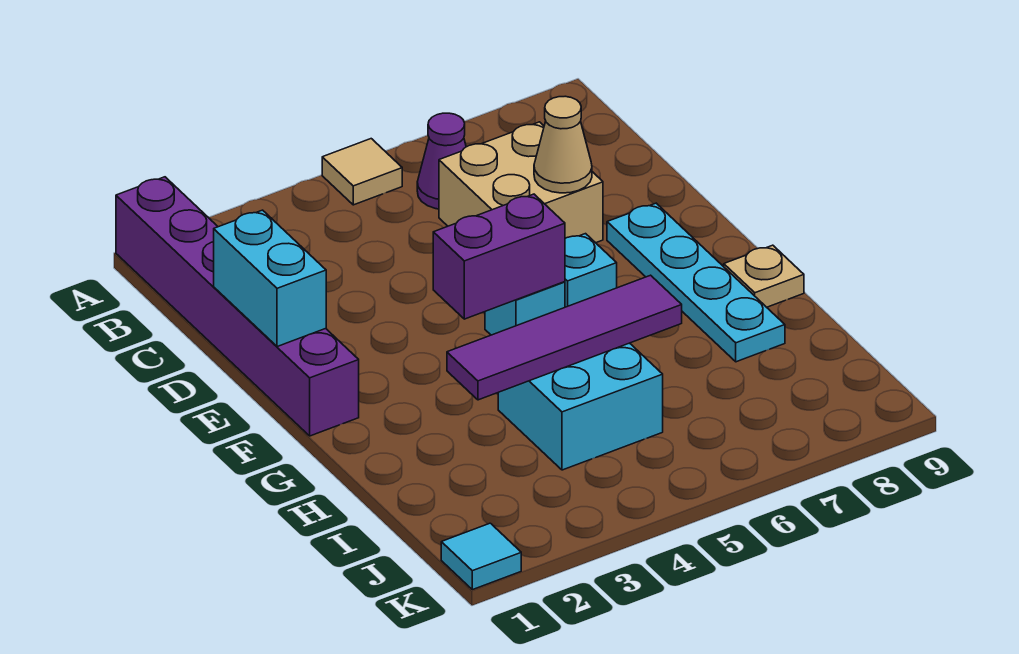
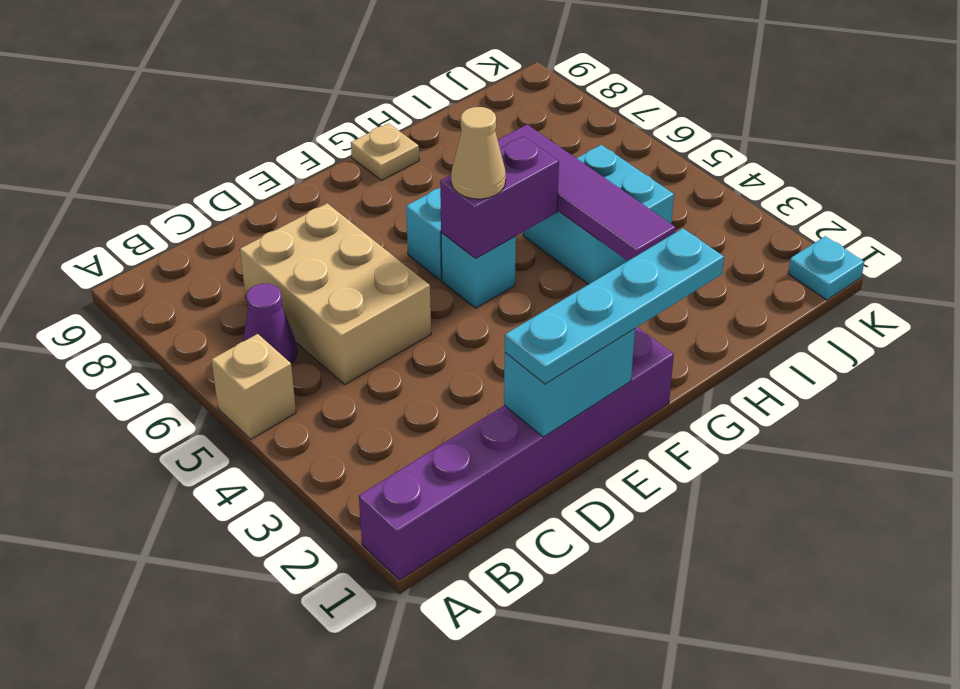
tan 1x1 tile [322,139,402,205] -> tan 1x1 brick [212,334,296,439]
tan 2x2 brick [439,122,603,243] -> tan 2x3 brick [240,203,431,384]
tan 1x1 cone [534,96,592,193] -> tan 1x1 cone moved to [451,107,506,199]
cyan 1x4 plate [607,203,785,362] -> cyan 1x4 plate moved to [505,228,724,384]
purple 1x2 brick [433,194,565,319] -> purple 1x2 brick turned to [440,136,559,258]
cyan 1x1 tile [441,523,521,590] -> cyan 1x1 plate [788,236,864,300]

